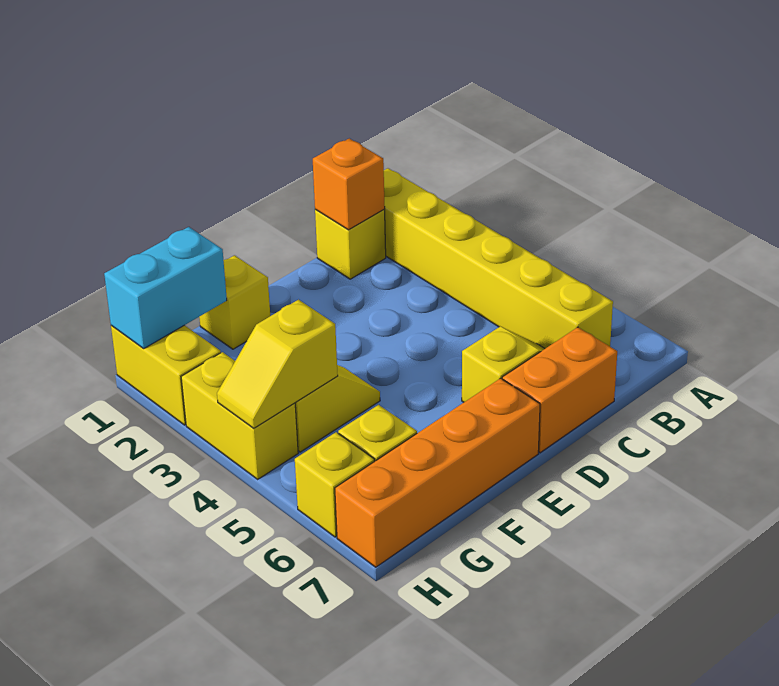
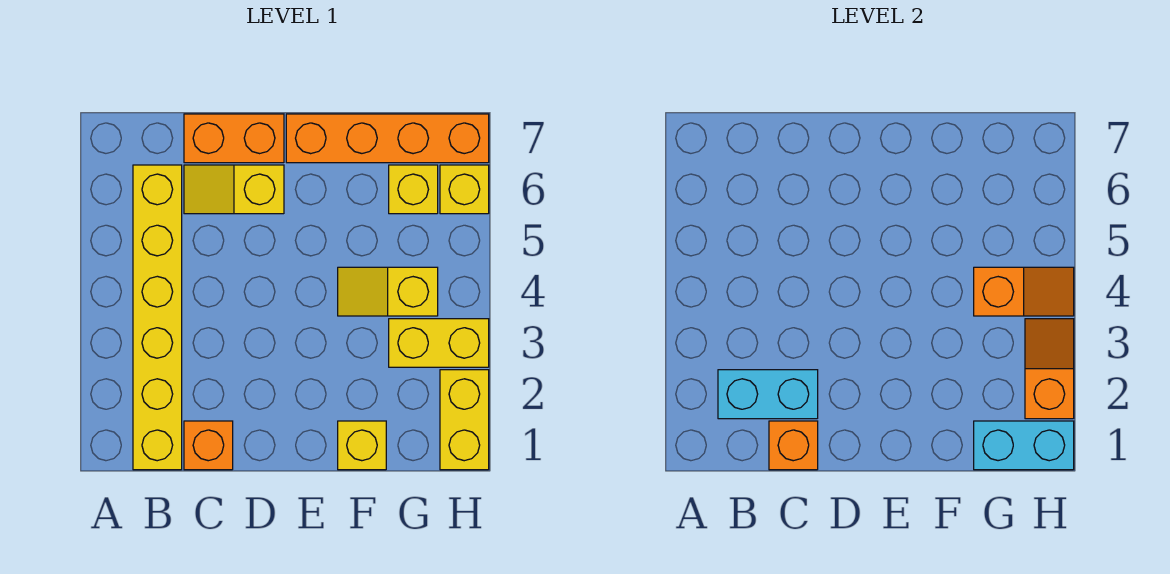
none -> cyan 1x2 brick [718,370,818,419]
yellow 1x1 brick [315,209,386,279] -> orange 1x1 brick [184,421,233,470]
yellow 1x2 slope [217,300,338,428] -> orange 1x2 slope [974,267,1074,316]
none -> orange 1x2 slope [1025,319,1074,419]
yellow 1x2 brick [181,352,298,479] -> yellow 1x2 brick turned to [389,319,489,367]

